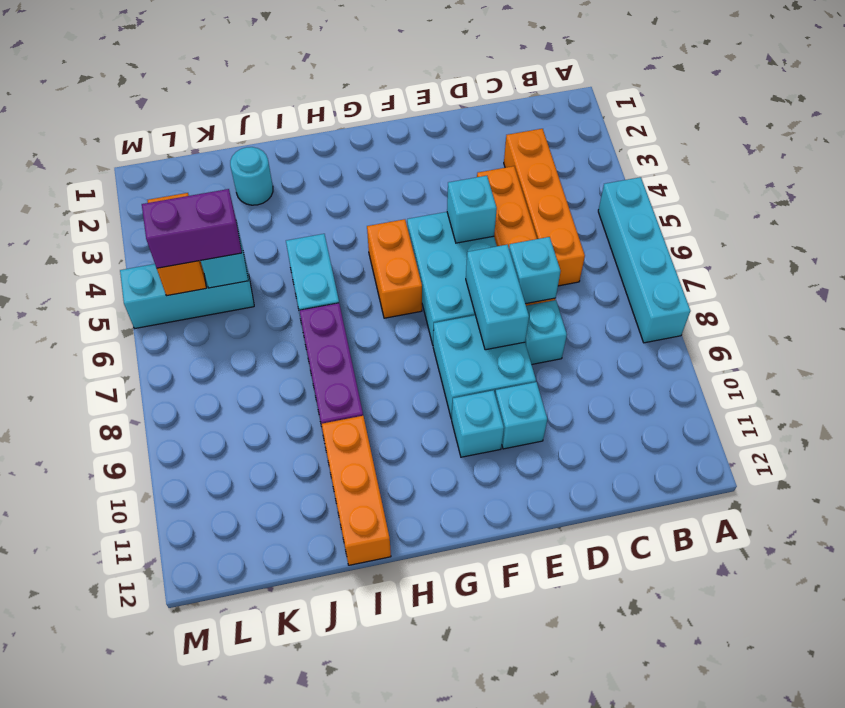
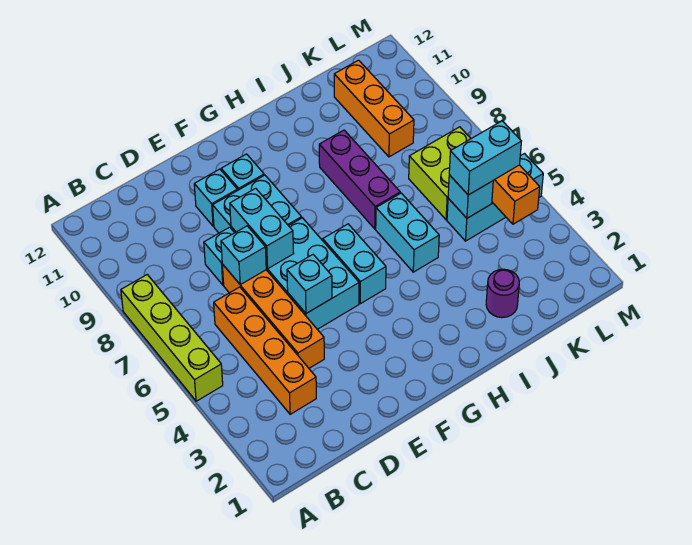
cyan 1x4 brick [598,177,690,343] -> lime 1x4 brick [121,275,223,401]
orange 1x2 brick [367,219,422,318] -> cyan 1x2 brick [323,224,386,304]
orange 1x3 brick [322,416,391,565] -> orange 1x3 brick moved to [334,60,414,157]
cyan 1x1 round brick [230,147,273,205] -> purple 1x1 round brick [486,269,519,318]
purple 1x2 brick [142,189,242,268] -> cyan 1x2 brick [449,121,521,195]
none -> lime 2x2 brick [409,127,471,220]

